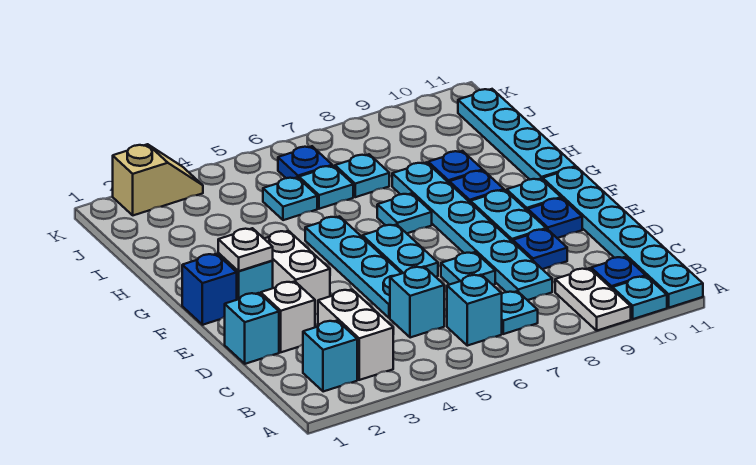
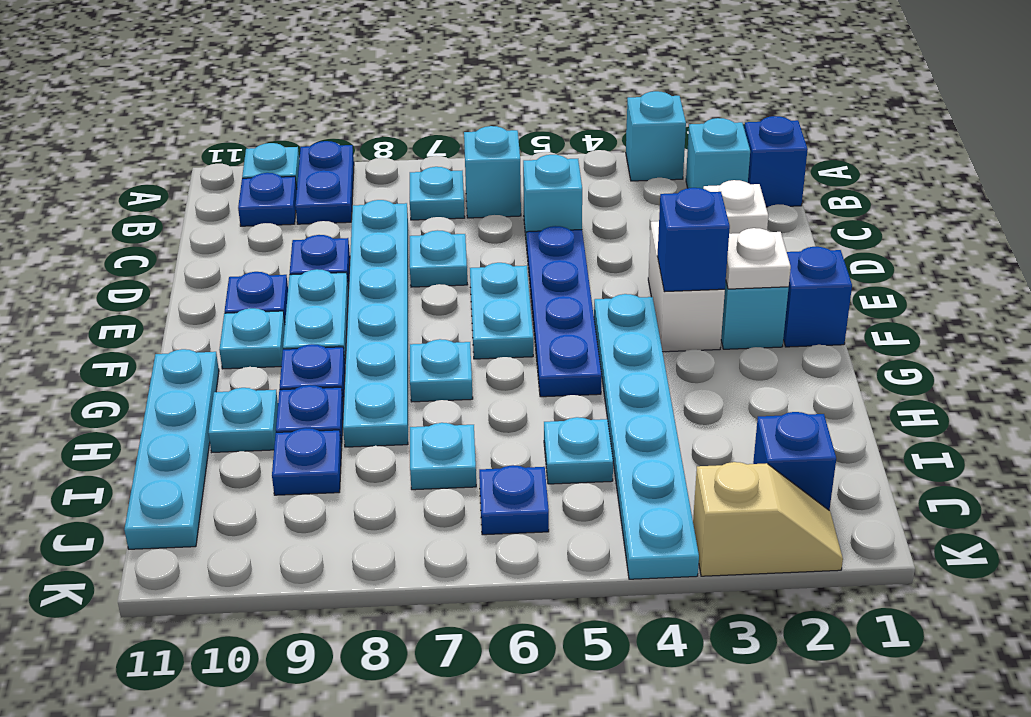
white 1x2 plate [555,268,631,331] -> blue 1x2 plate [295,141,354,224]
cyan 1x6 plate [543,167,703,308] -> cyan 1x6 plate moved to [594,294,699,579]
none -> blue 1x1 brick [744,116,808,207]
white 1x2 brick [318,290,393,380] -> none
cyan 1x1 brick [225,293,279,364] -> cyan 1x1 brick moved to [626,91,686,181]
cyan 1x4 plate [305,216,401,318] -> blue 1x4 plate [527,226,602,397]
none -> blue 1x1 brick [657,188,730,292]
cyan 1x1 plate [299,166,353,209] -> cyan 1x1 plate moved to [208,388,278,452]
none -> blue 1x1 plate [272,428,342,495]
none -> blue 1x1 brick [753,412,836,510]
tan 1x2 slope [113,144,203,215] -> tan 1x2 slope turned to [693,462,843,576]

